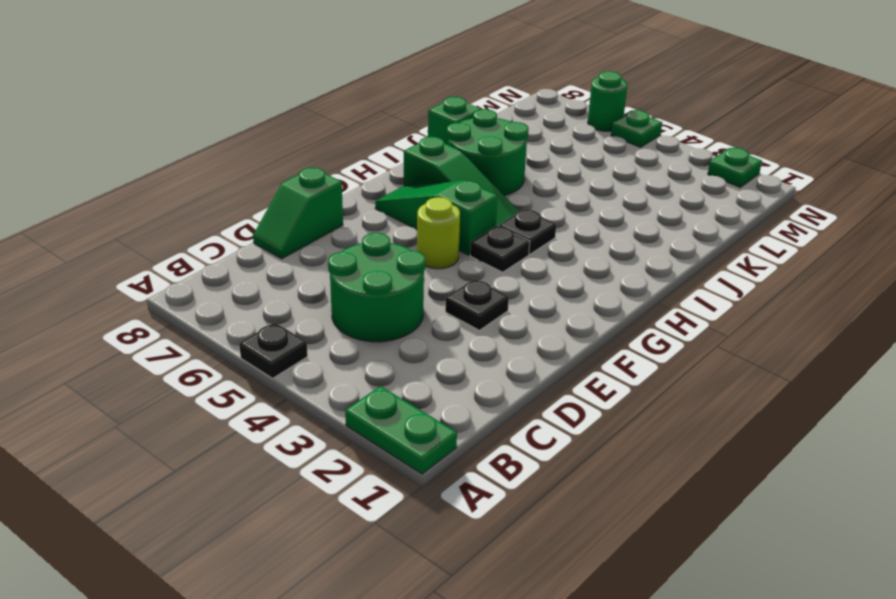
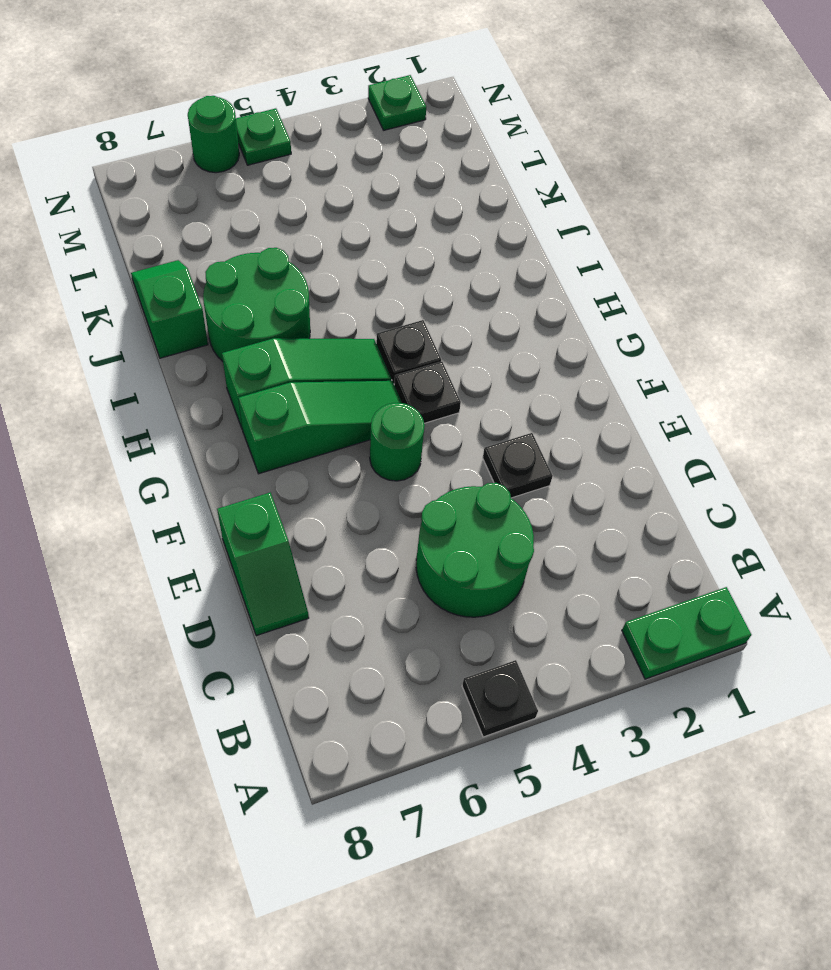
lime 1x1 round brick [417,197,460,269] -> green 1x1 round brick [370,403,425,481]
green 1x3 slope [375,180,497,255] -> green 1x3 slope turned to [238,381,402,474]

